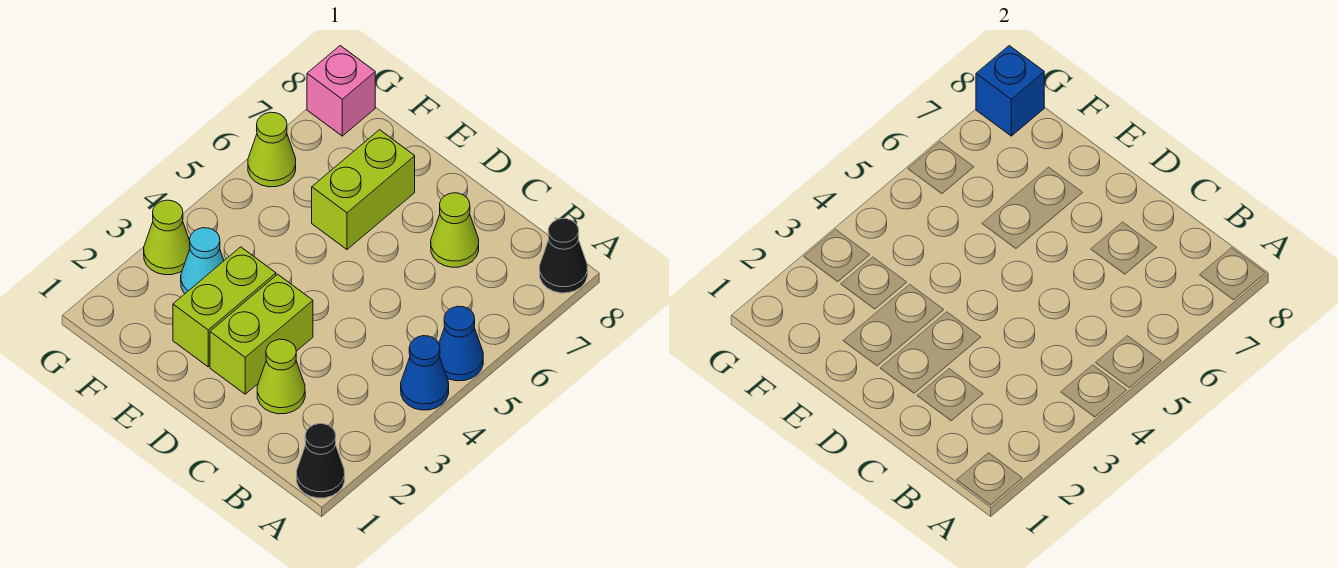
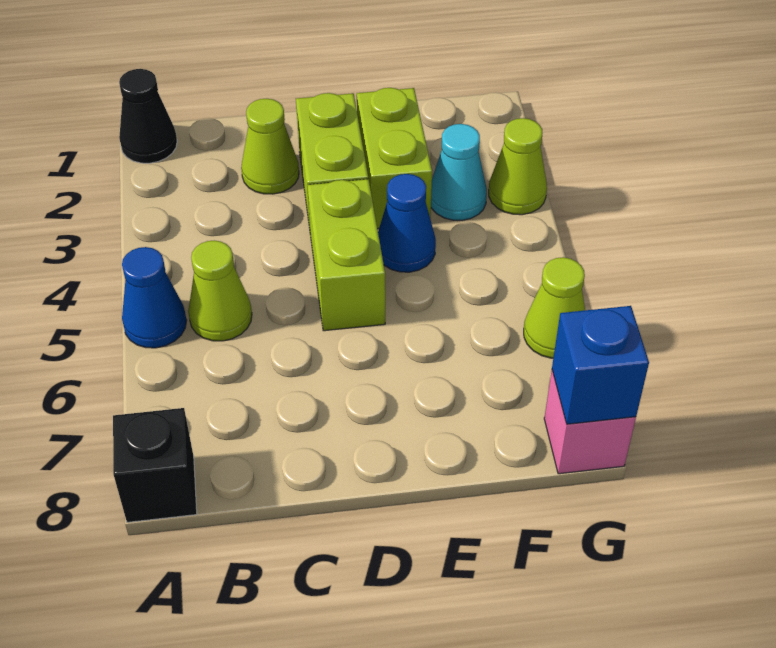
blue 1x1 cone [401,336,449,410] -> blue 1x1 cone moved to [378,174,436,272]
black 1x1 cone [540,219,588,293] -> black 1x1 brick [113,408,197,522]
lime 1x1 cone [431,193,479,267] -> lime 1x1 cone moved to [188,240,252,341]
lime 1x2 brick [312,130,415,249] -> lime 1x2 brick moved to [307,179,385,331]

